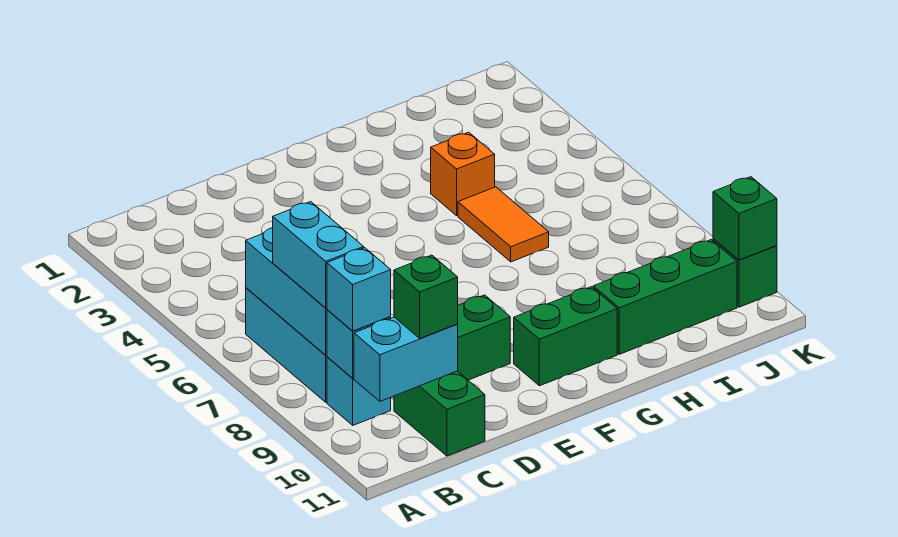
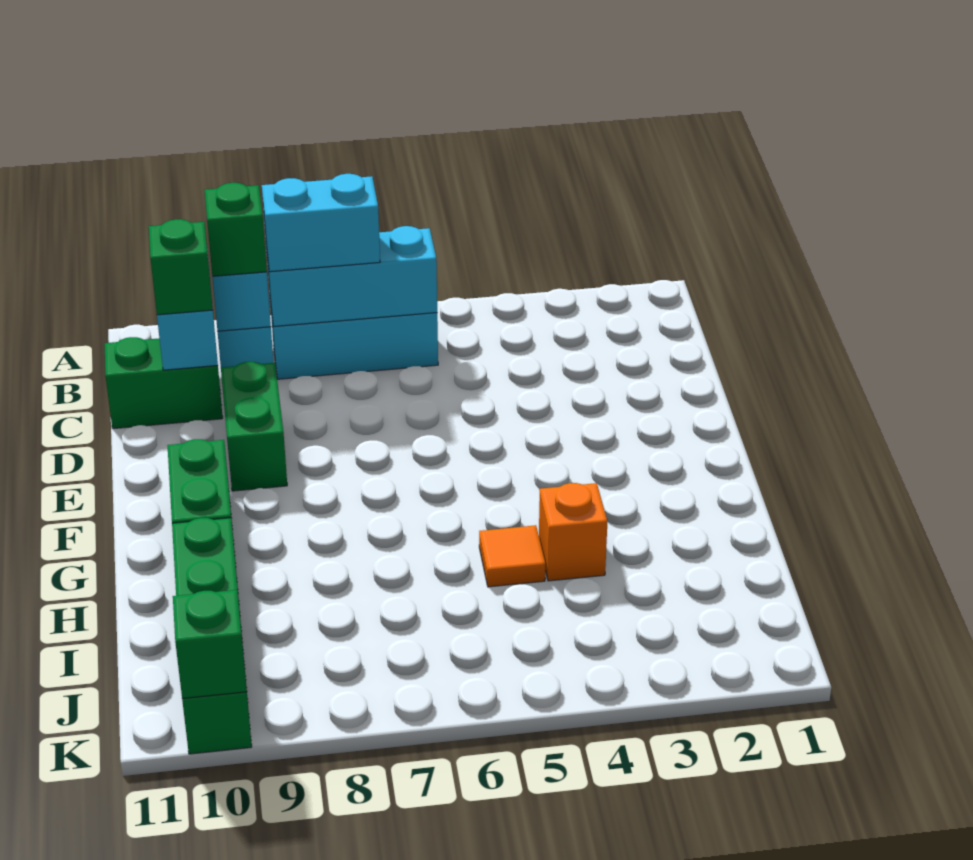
cyan 1x1 brick [327,248,391,331] -> green 1x1 brick [205,183,267,276]
orange 1x2 tile [458,187,549,262] -> orange 1x1 tile [479,525,545,587]

